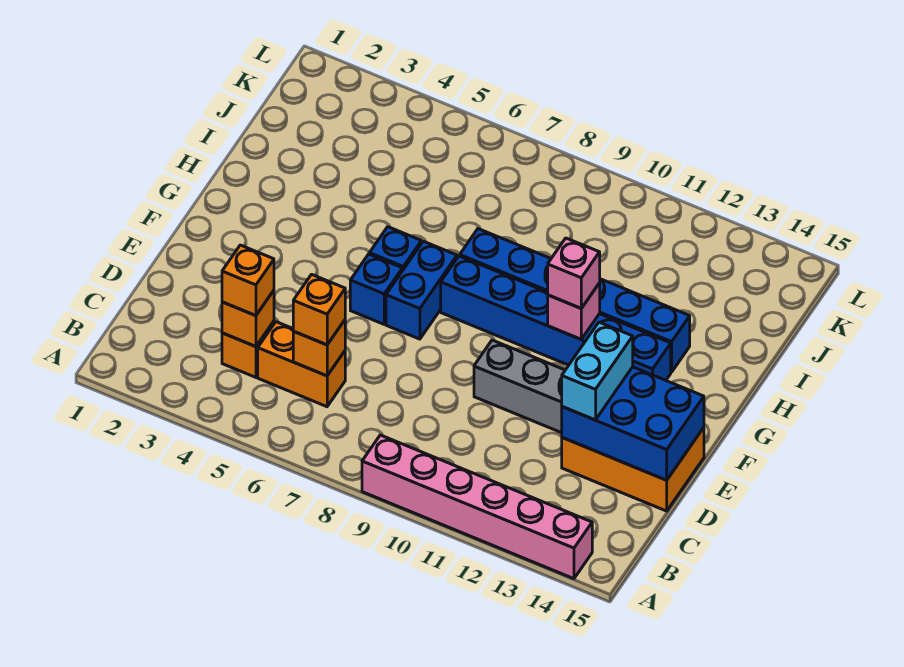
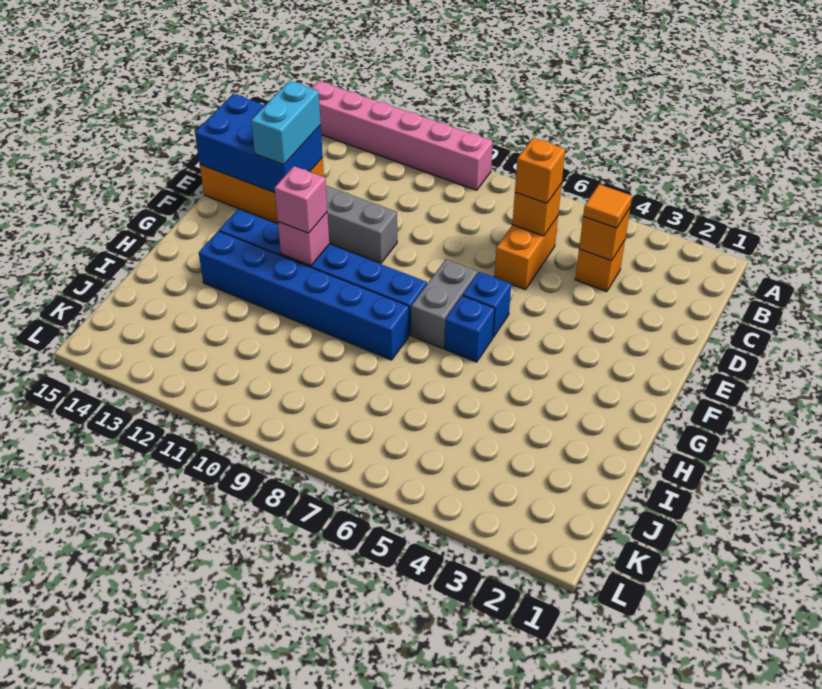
orange 1x1 brick [222,245,274,316] -> orange 1x1 tile [583,184,632,228]
orange 1x2 brick [258,322,345,407] -> orange 1x2 brick turned to [495,216,558,290]
blue 1x2 brick [386,241,457,339] -> grey 1x2 brick [411,259,478,349]

